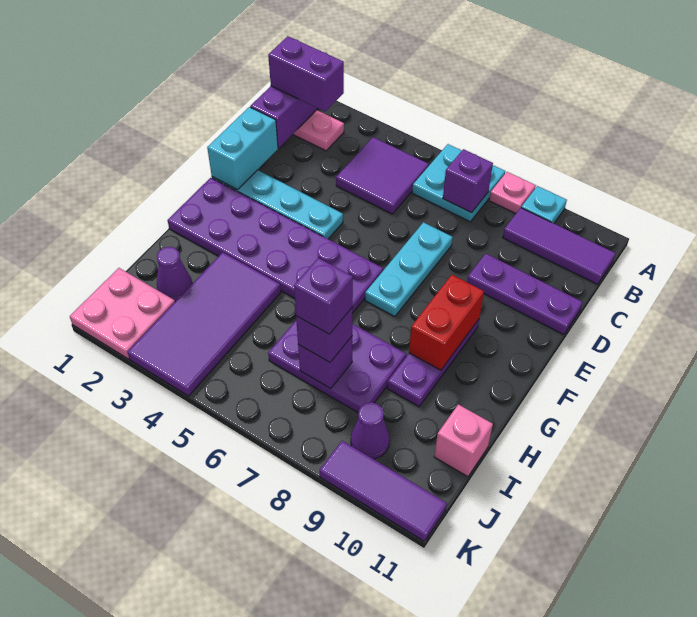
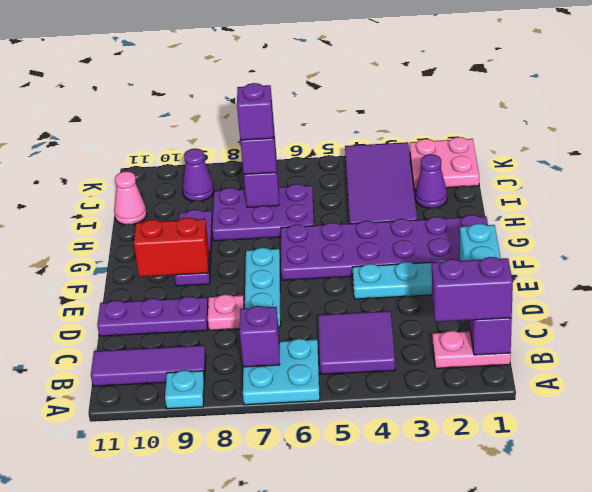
pink 1x1 plate [489,172,536,214] -> pink 1x1 plate moved to [208,294,244,330]
red 1x2 brick [409,275,484,370] -> red 1x2 brick turned to [134,218,209,277]
pink 1x1 brick [434,404,493,477] -> pink 1x1 cone [114,171,147,225]
purple 1x3 tile [320,441,447,542] -> none

